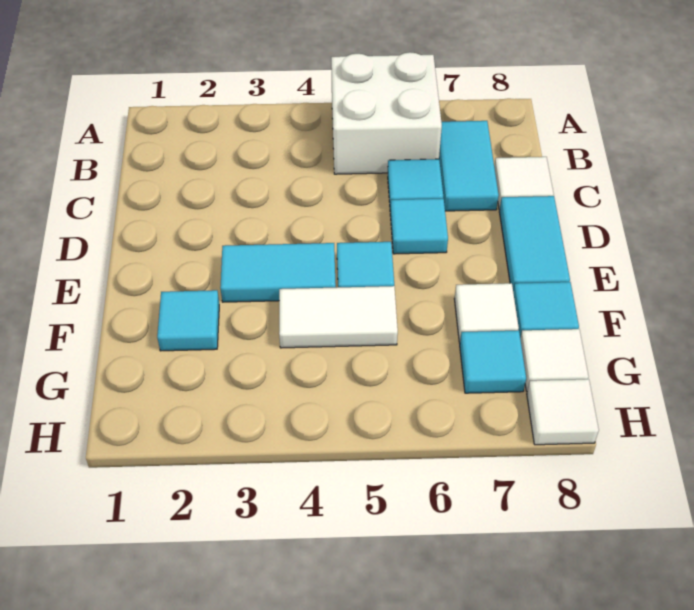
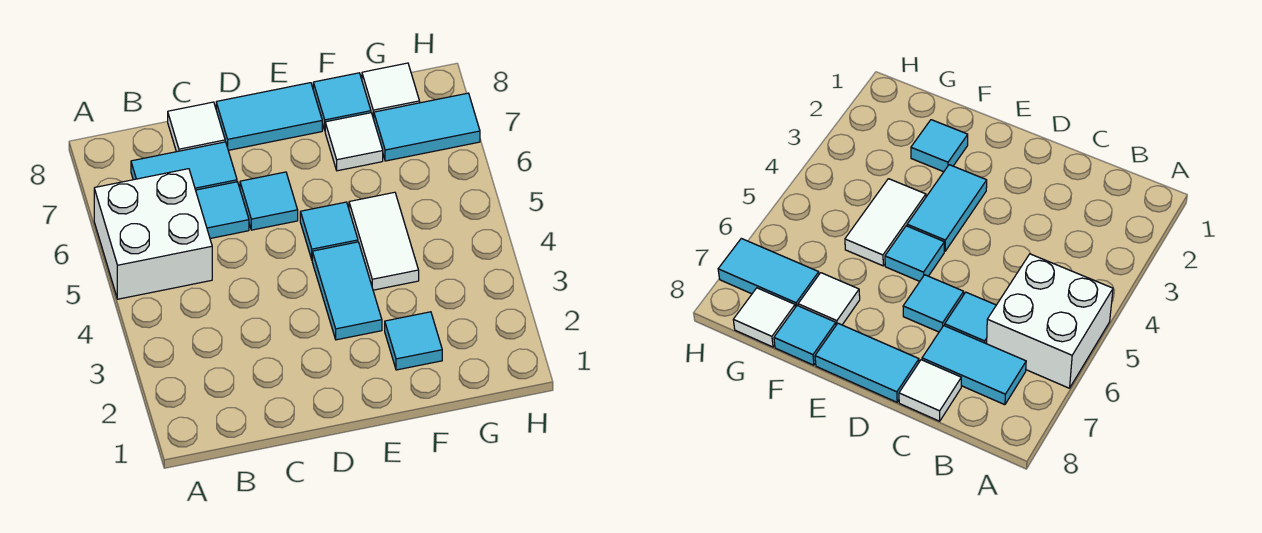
cyan 1x1 tile [460,330,526,393] -> cyan 1x2 tile [374,93,480,161]
white 1x1 tile [527,379,599,445] -> none

